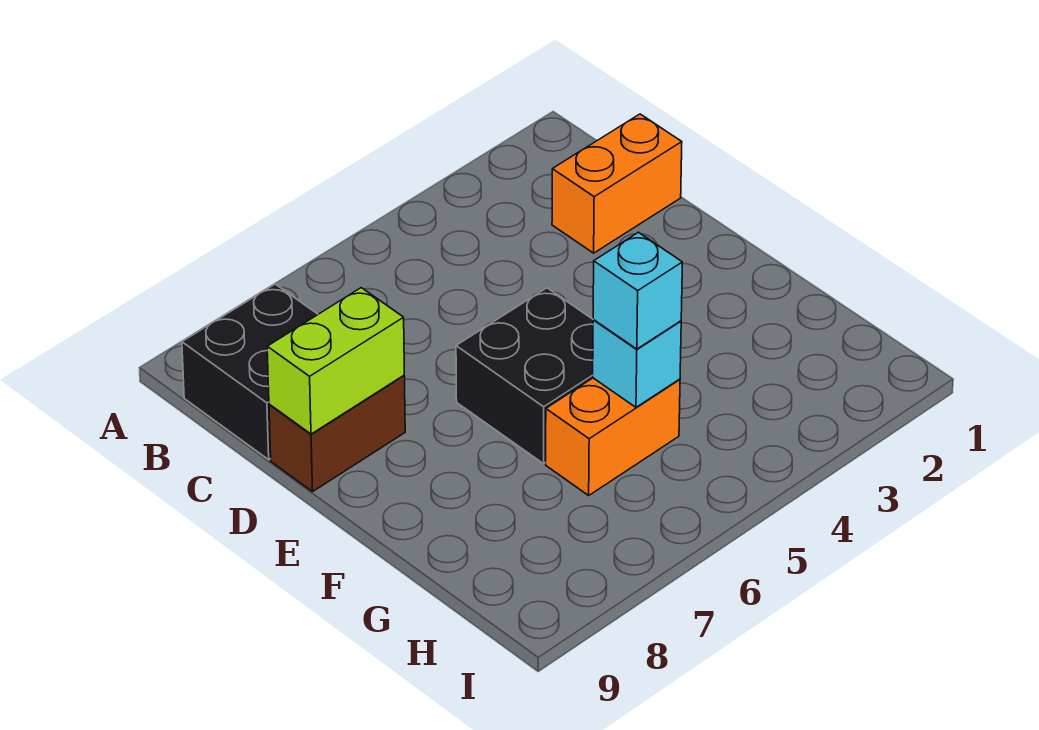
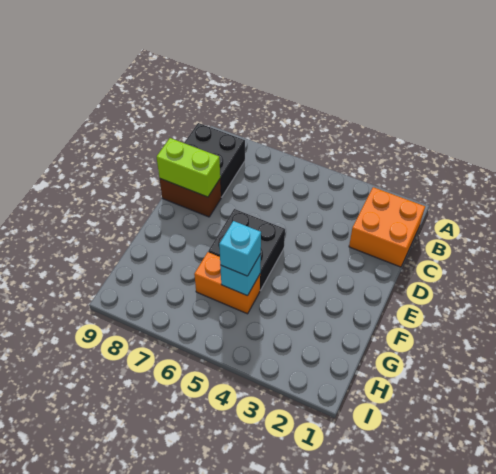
orange 1x2 brick [552,114,682,253] -> orange 2x2 brick [349,187,425,267]

